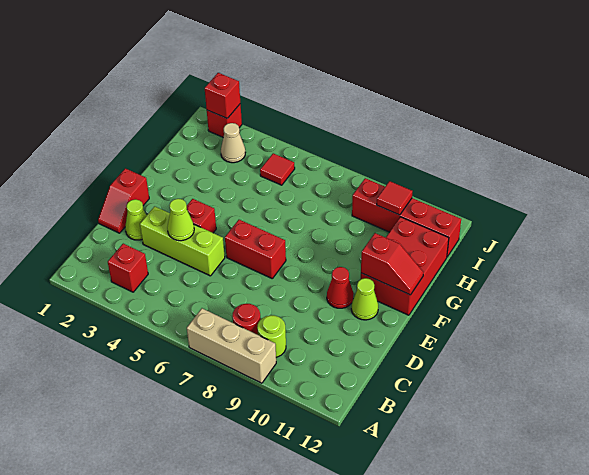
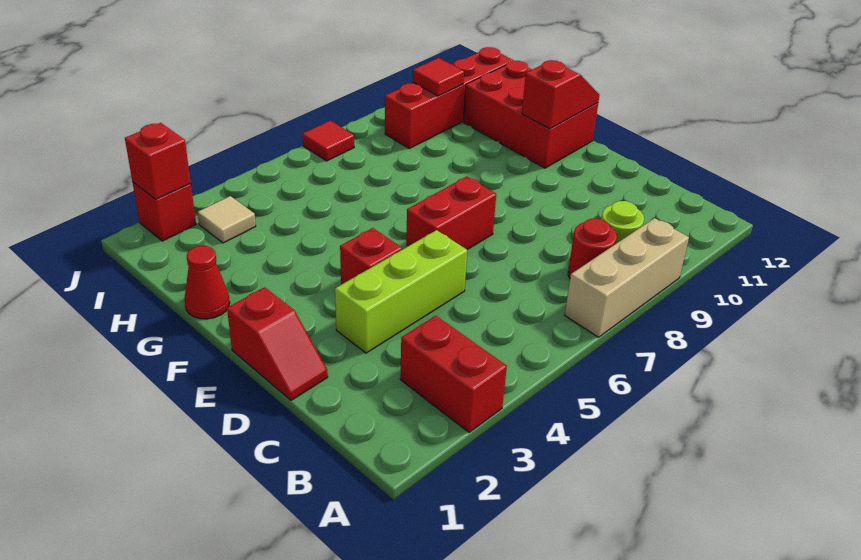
red 1x1 brick [108,244,148,292] -> red 1x2 brick [400,316,507,432]
lime 1x1 cone [125,199,147,240] -> none
lime 1x1 cone [167,199,194,241] -> none
red 1x1 cone [327,267,354,308] -> red 1x1 cone moved to [184,246,230,319]
lime 1x1 cone [351,278,378,320] -> none
tan 1x1 cone [221,123,245,163] -> tan 1x1 tile [198,196,256,243]
red 1x1 tile [260,153,295,185] -> red 1x1 tile moved to [303,121,354,161]

